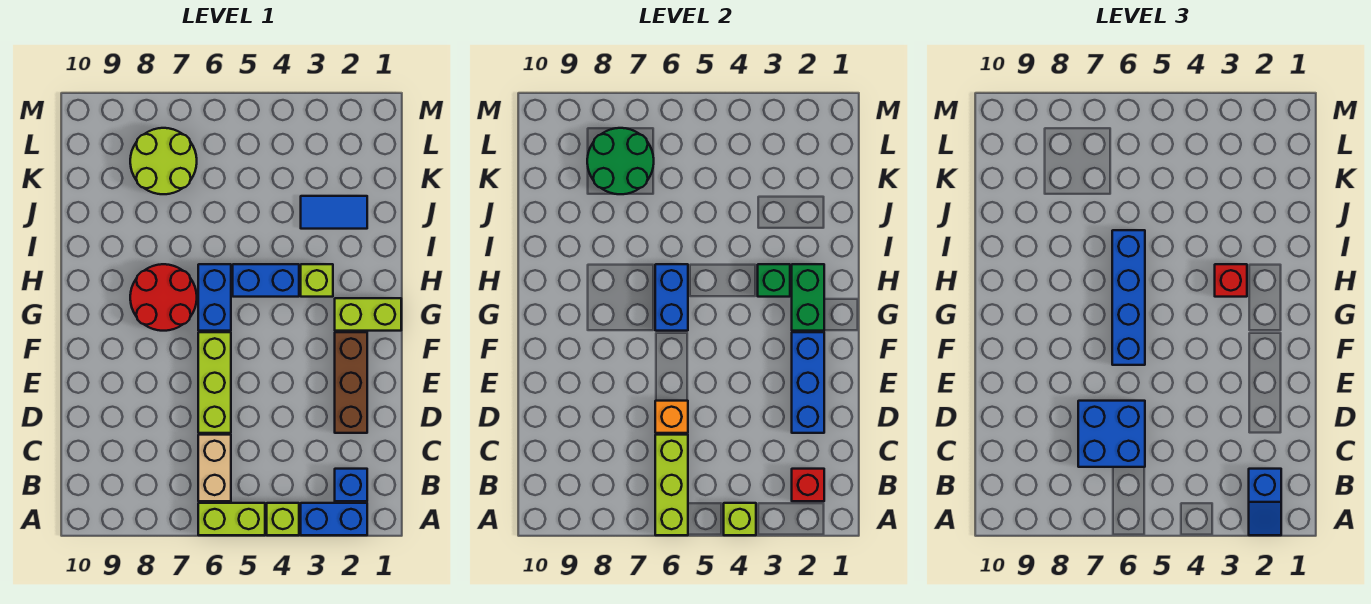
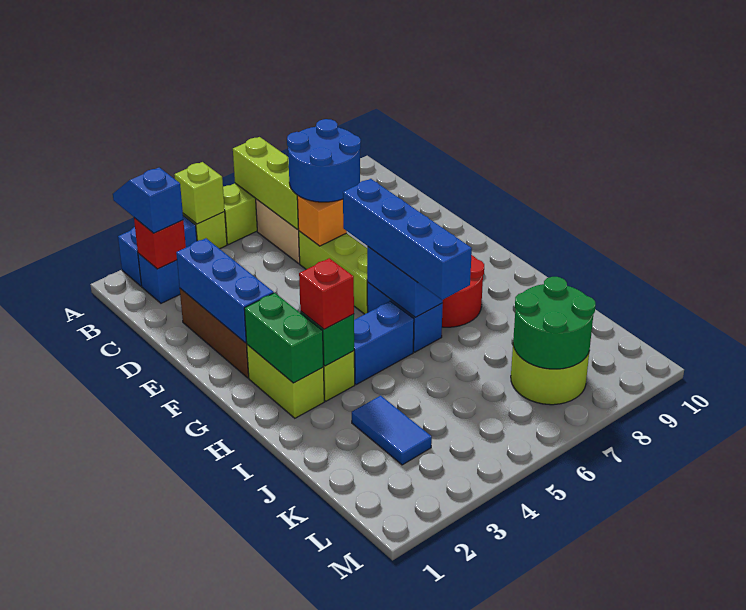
blue 2x2 brick [1078,401,1145,467] -> blue 2x2 round brick [287,119,361,202]
lime 1x2 brick [335,298,401,331] -> lime 1x2 brick turned to [247,345,324,418]
blue 1x2 tile [301,196,367,229] -> blue 1x2 tile turned to [352,396,432,465]

